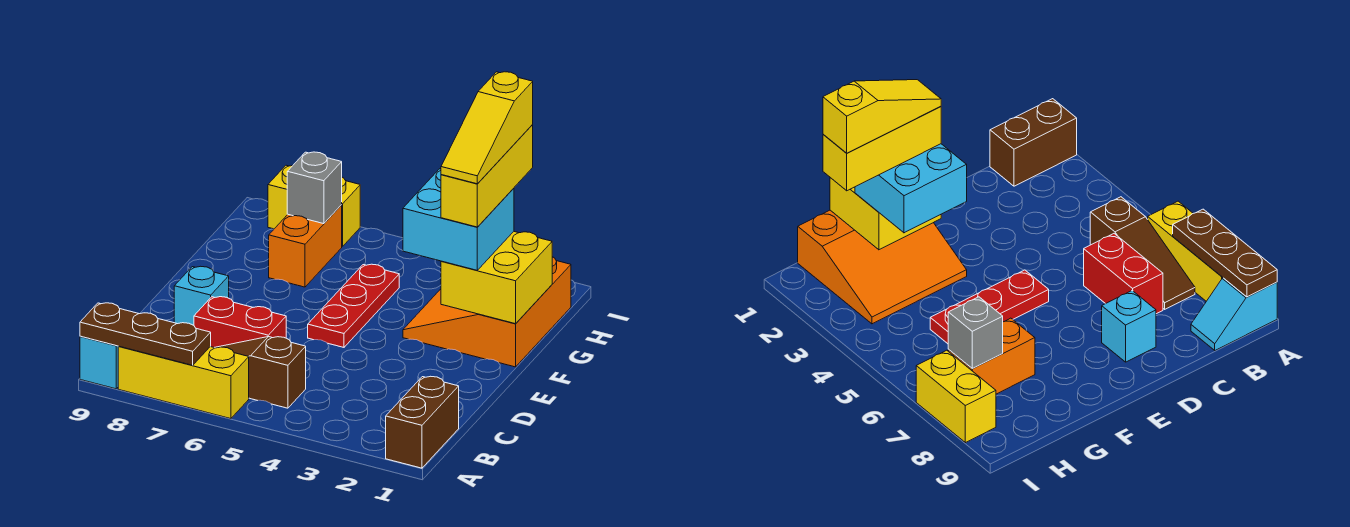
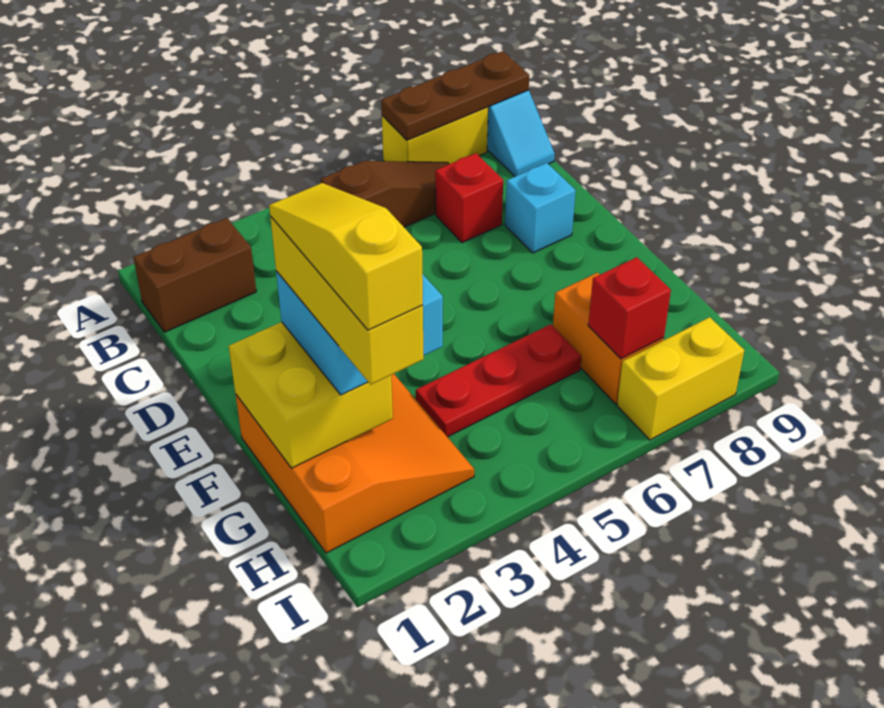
brown 1x2 brick [386,376,459,468] -> brown 1x2 brick turned to [133,218,256,332]
yellow 1x3 brick [118,346,249,419] -> yellow 1x2 brick [382,107,488,164]
red 1x2 brick [194,297,286,348] -> red 1x1 brick [435,153,503,243]
red 1x3 plate [308,264,399,347] -> red 1x3 plate turned to [416,324,582,437]
grey 1x1 brick [287,152,342,224] -> red 1x1 brick [588,257,671,359]

